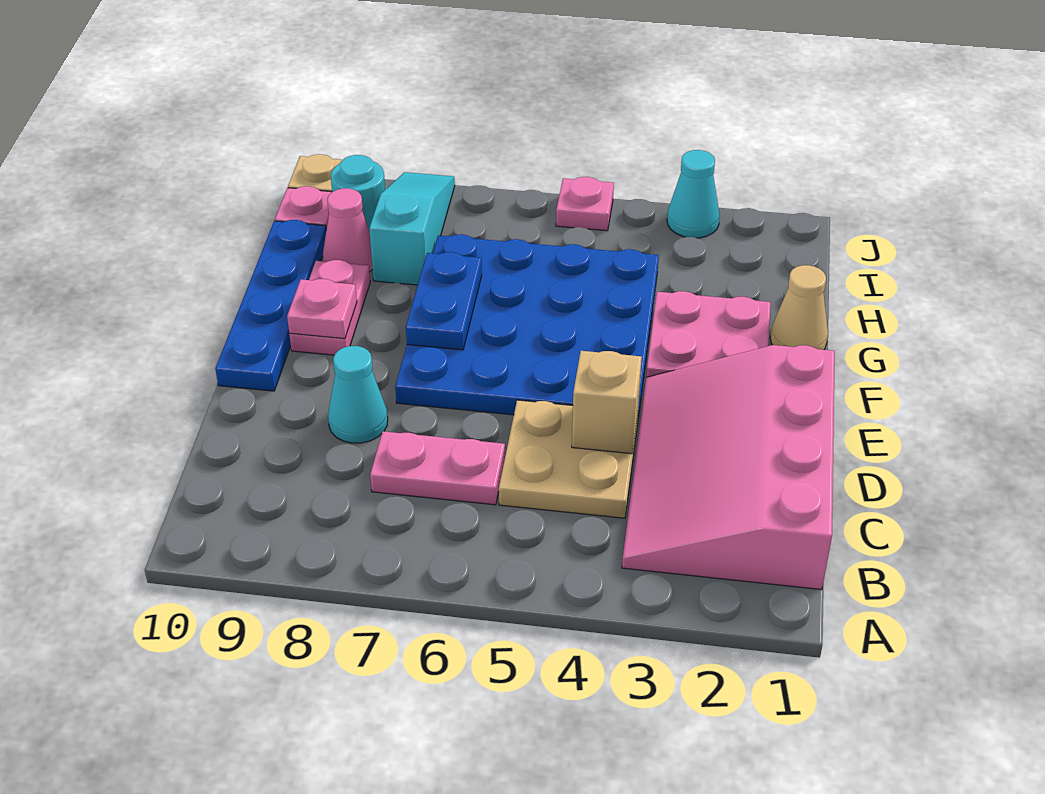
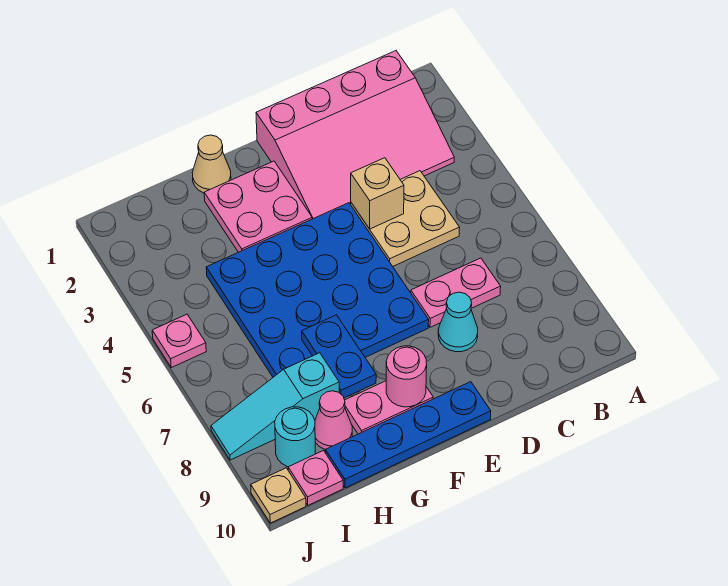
pink 1x2 plate [370,431,505,505] -> pink 1x2 plate turned to [411,258,501,327]
blue 1x2 plate [406,252,482,350] -> blue 1x2 plate turned to [302,315,376,398]
pink 1x1 plate [287,279,357,339] -> pink 1x1 round brick [386,346,427,407]
cyan 1x1 cone [667,150,720,238] -> none

